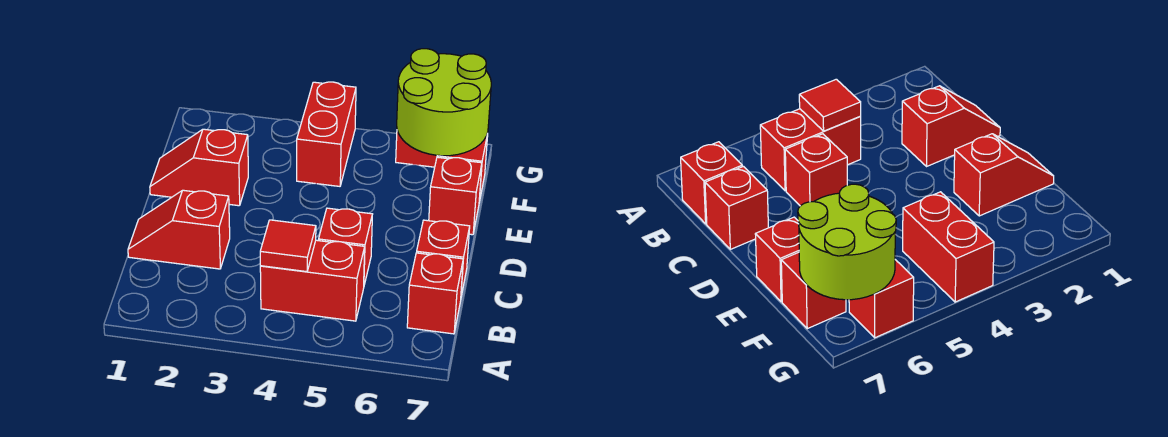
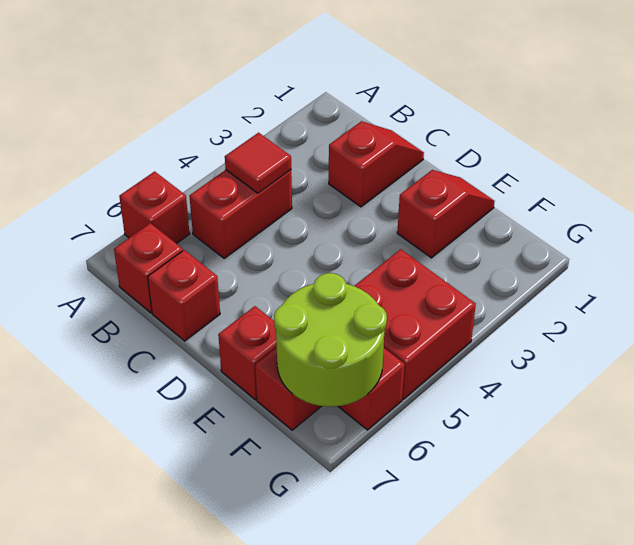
red 1x1 brick [319,208,372,285] -> red 1x1 brick moved to [119,171,190,244]
red 1x2 brick [297,82,356,186] -> red 2x2 brick [355,249,476,399]

